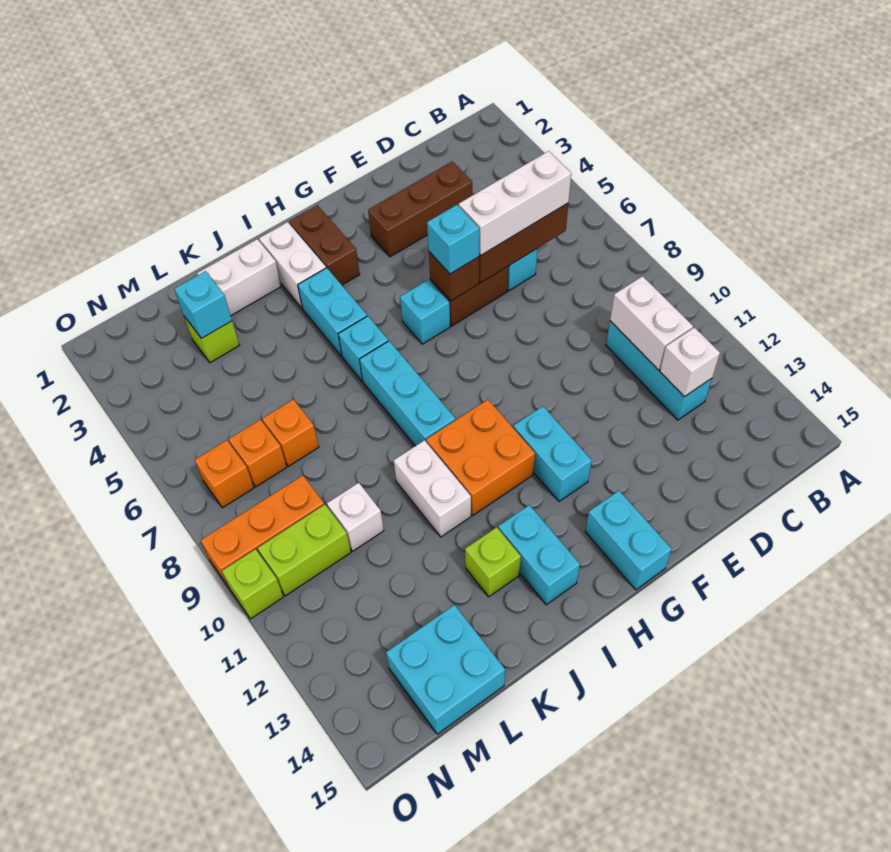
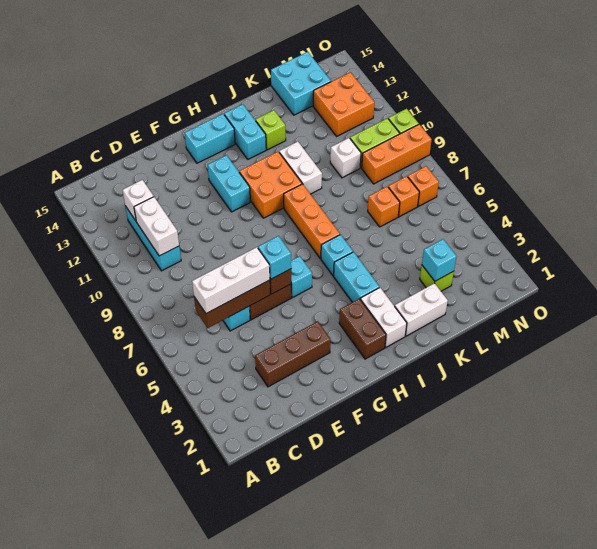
cyan 1x2 brick [585,491,672,590] -> cyan 1x2 brick turned to [185,114,235,163]
cyan 1x3 brick [360,341,456,446] -> orange 1x3 brick [284,184,340,258]
none -> orange 2x2 brick [313,72,374,136]

